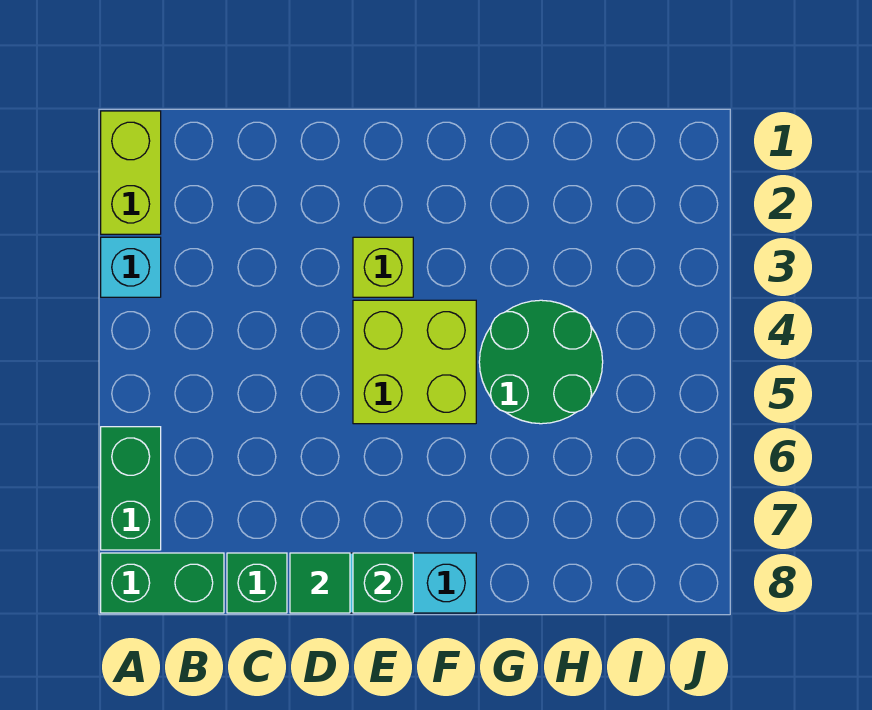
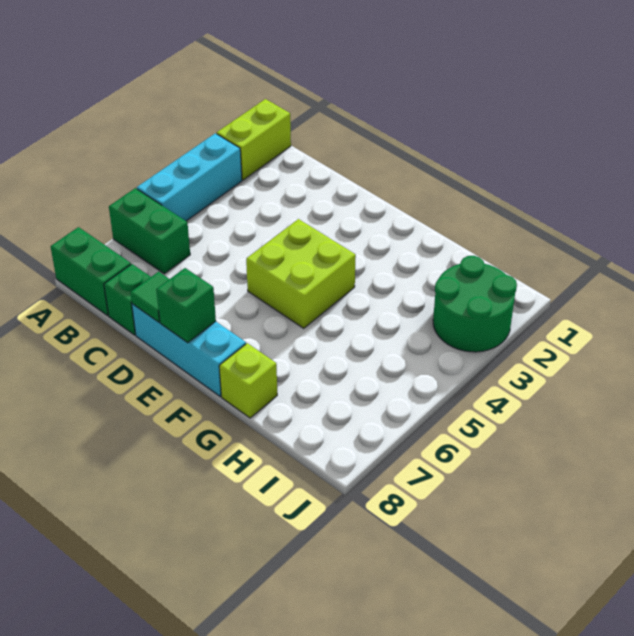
cyan 1x1 brick [101,237,161,297] -> cyan 1x3 brick [137,133,242,221]
green 1x2 brick [101,427,161,550] -> green 1x2 brick turned to [109,188,190,274]
lime 1x1 brick [353,237,413,297] -> lime 1x1 brick moved to [219,343,277,418]
green 2x2 round brick [479,300,603,424] -> green 2x2 round brick moved to [433,256,517,352]

